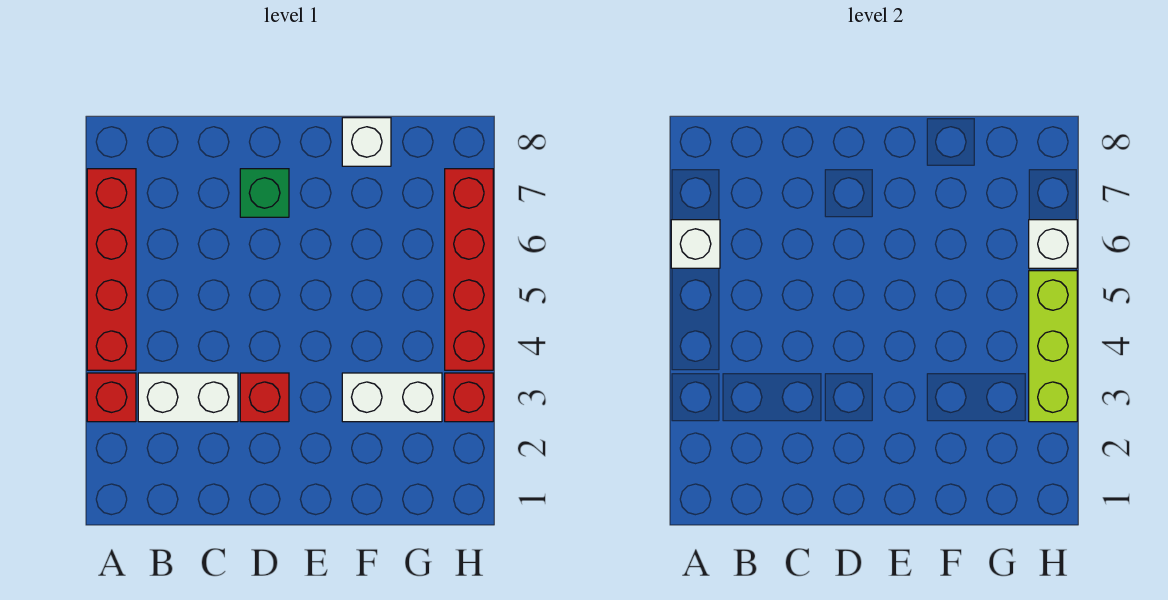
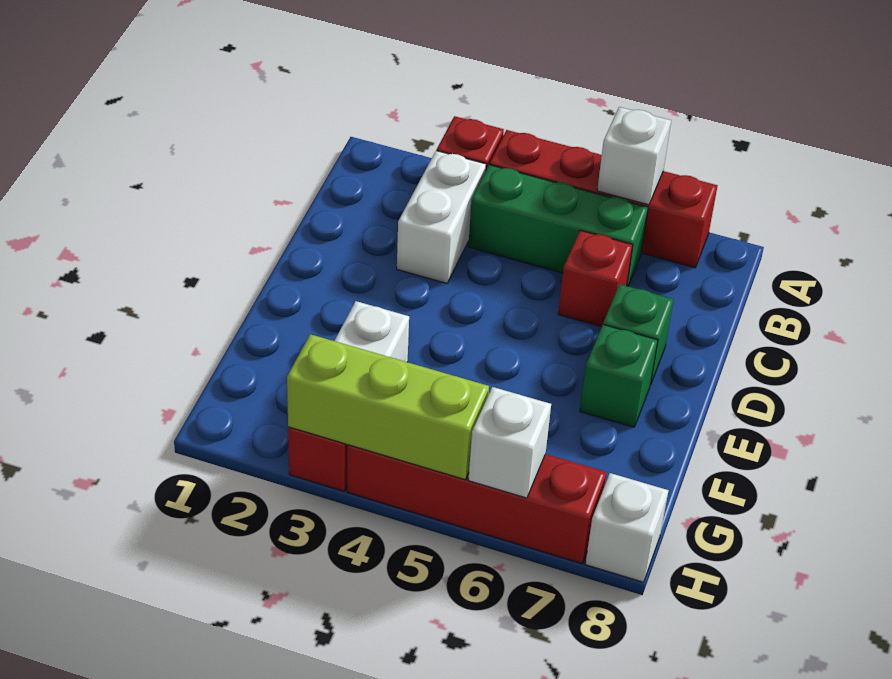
none -> green 1x3 brick [468,165,648,286]
red 1x1 brick [240,373,289,422] -> red 1x1 brick moved to [558,230,633,327]
none -> green 1x1 brick [580,325,658,427]
white 1x1 brick [342,118,391,166] -> white 1x1 brick moved to [585,473,669,582]

